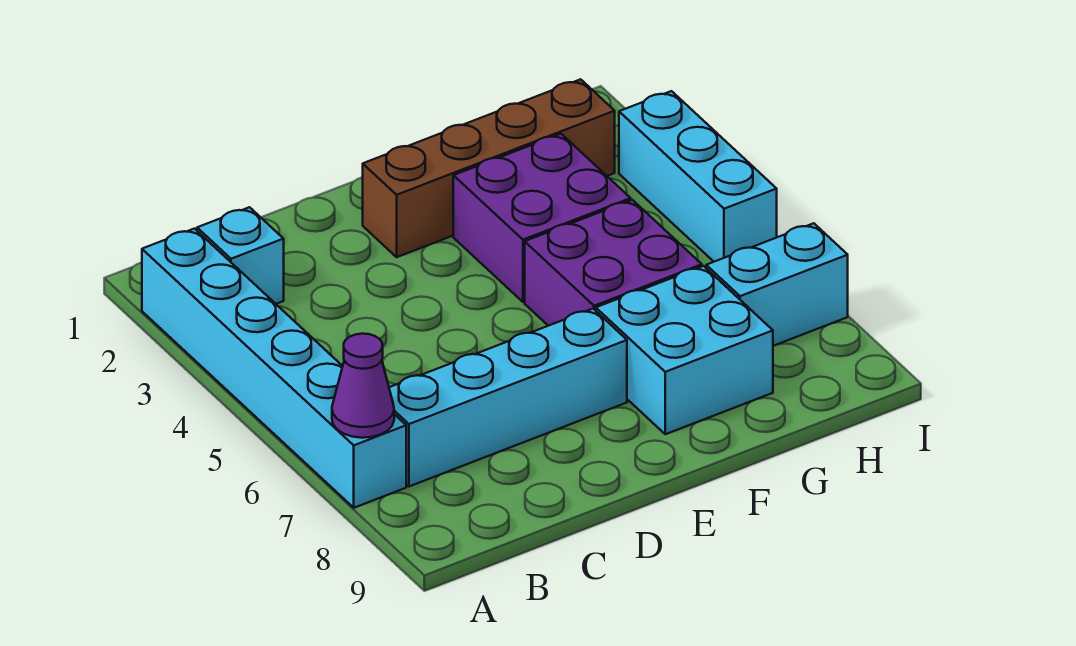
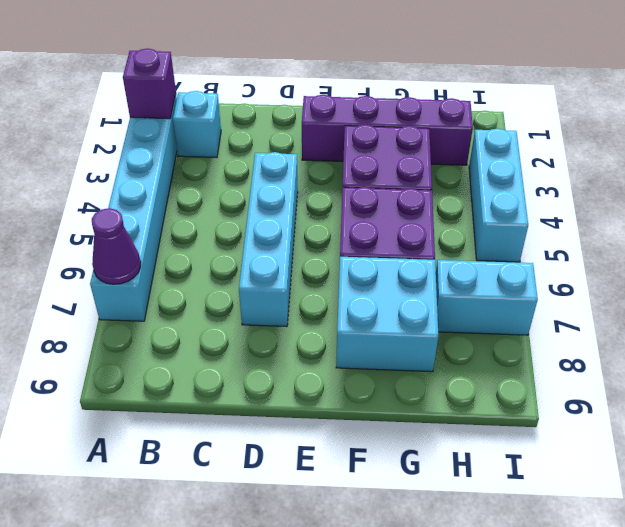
none -> purple 1x1 brick [123,49,176,119]
cyan 1x4 brick [389,309,627,486] -> cyan 1x4 brick turned to [239,152,298,327]
brown 1x4 brick [363,79,615,257] -> purple 1x4 brick [302,95,473,165]

